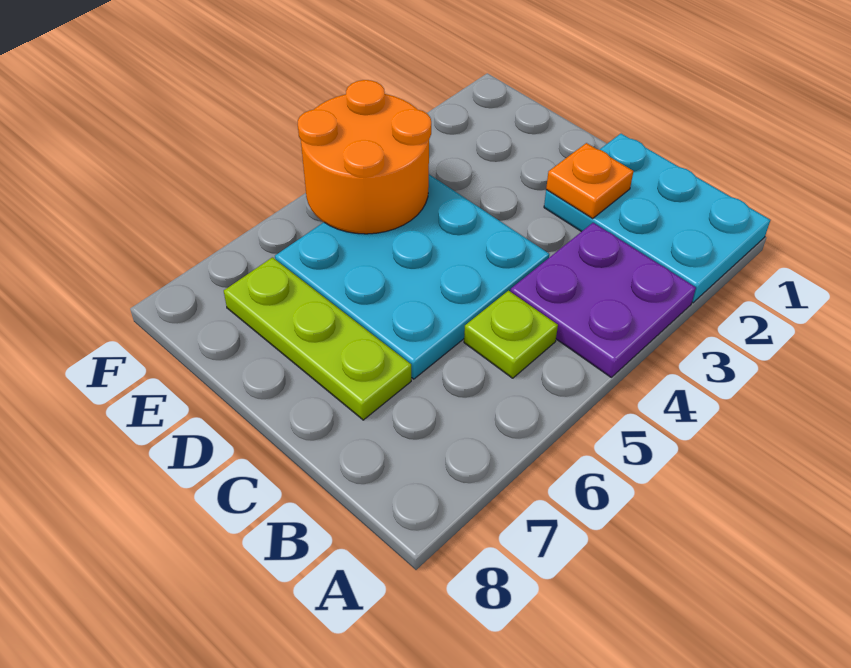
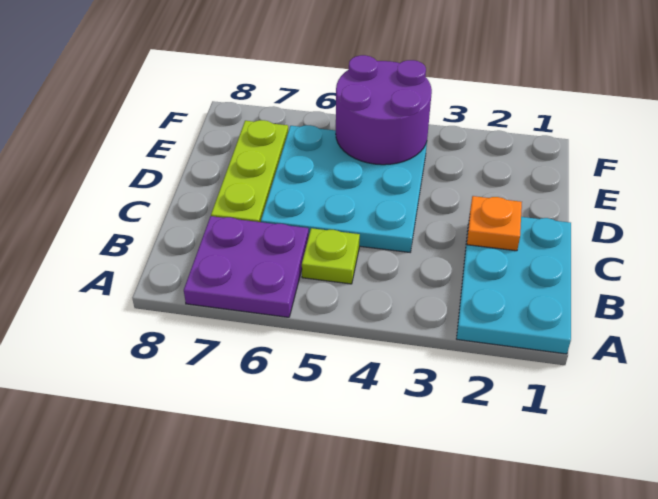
purple 2x2 plate [510,223,696,377] -> purple 2x2 plate moved to [184,216,309,317]
orange 2x2 round brick [298,80,431,234] -> purple 2x2 round brick [336,55,432,165]

